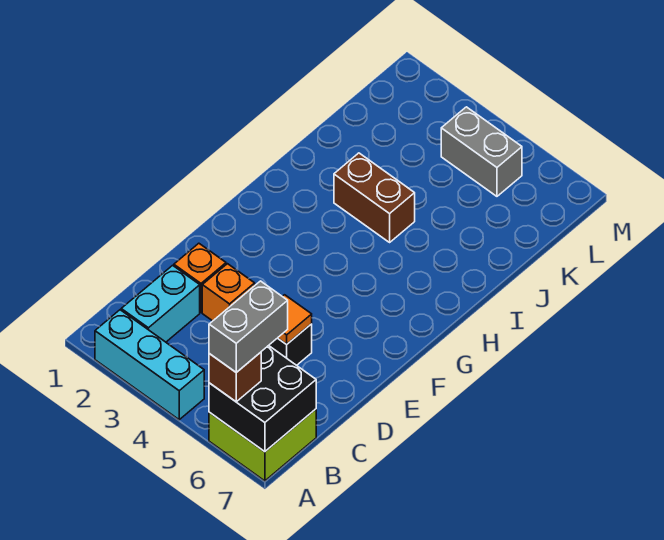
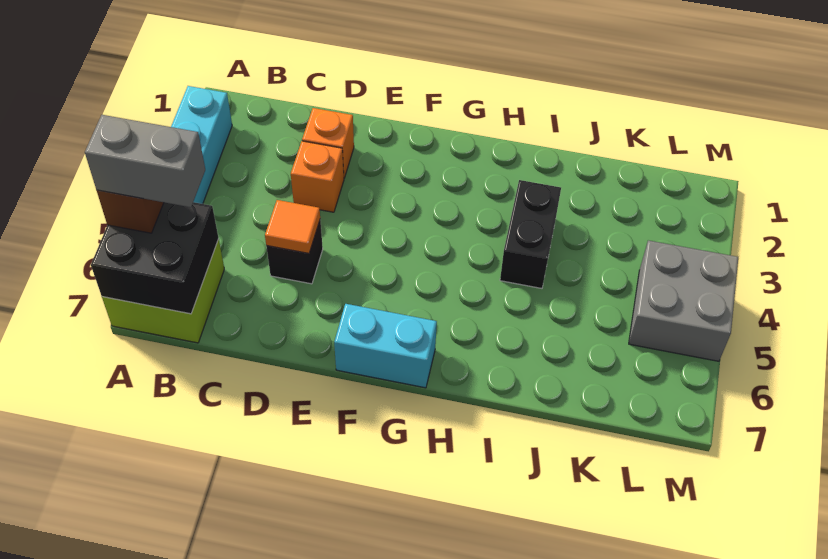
cyan 1x2 brick [121,265,200,342] -> cyan 1x2 brick moved to [334,304,437,388]
brown 1x2 brick [334,153,415,242] -> black 1x2 brick [500,180,561,288]
grey 1x2 brick [441,107,522,196] -> grey 2x2 brick [629,240,738,361]

